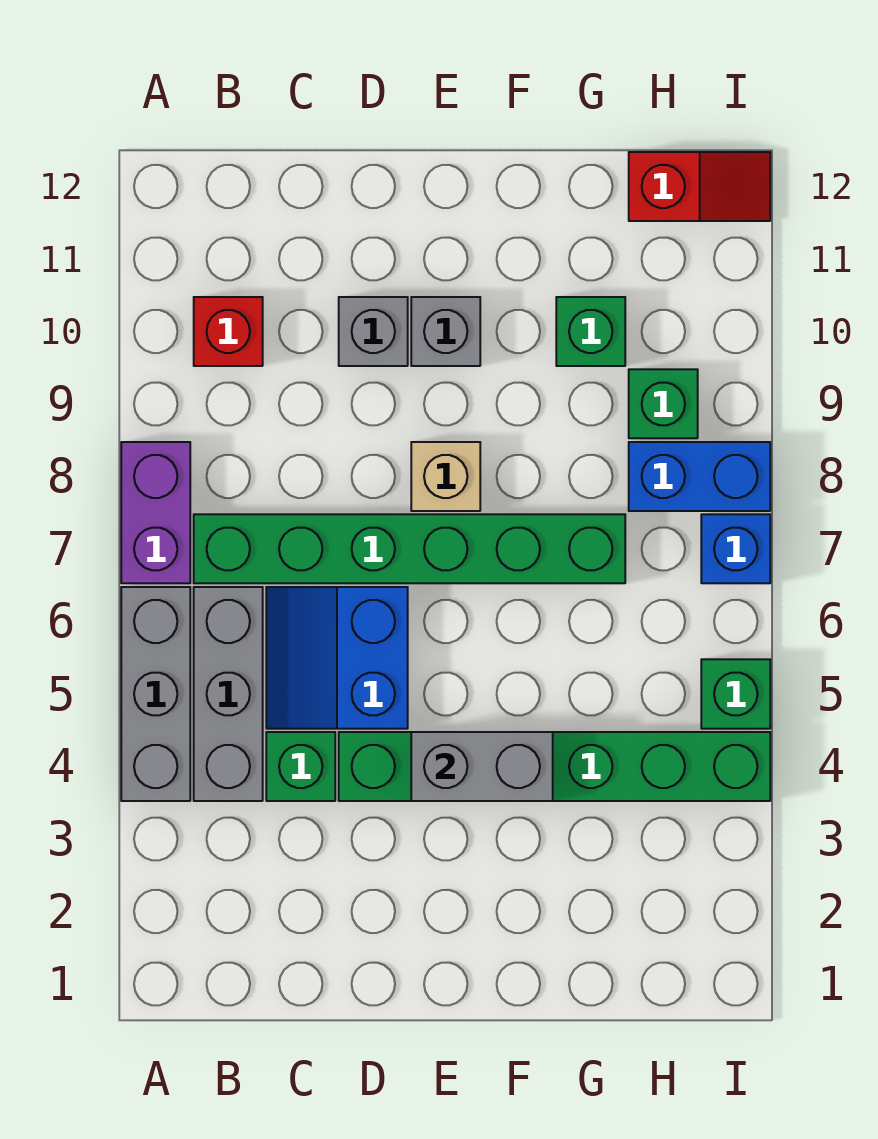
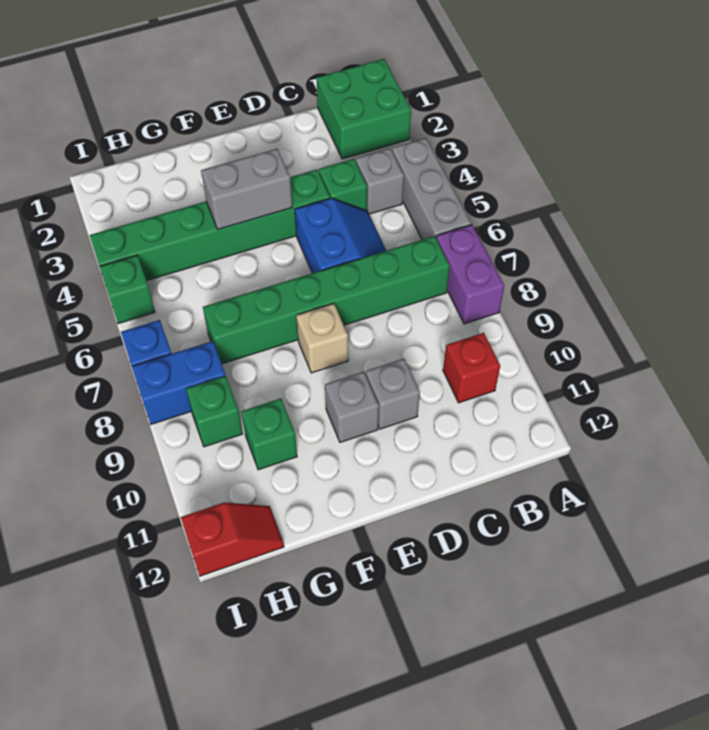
none -> green 2x2 brick [317,59,411,159]
grey 1x3 brick [194,587,263,801] -> grey 1x1 brick [356,148,404,214]
red 1x2 slope [629,152,770,221] -> red 1x2 slope turned to [181,502,284,576]

